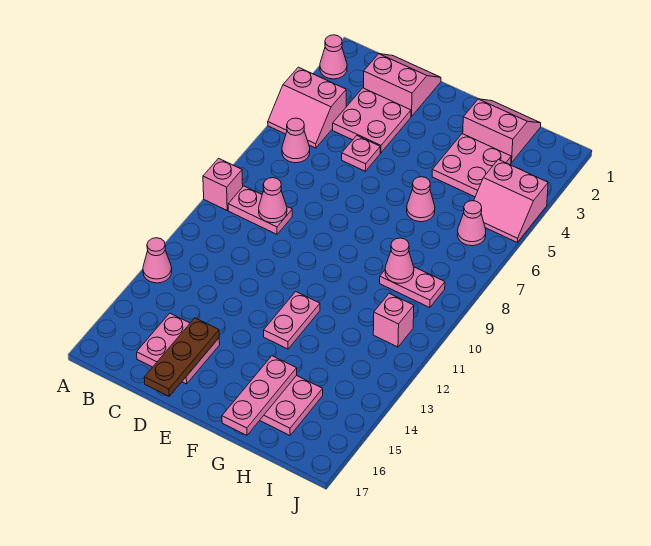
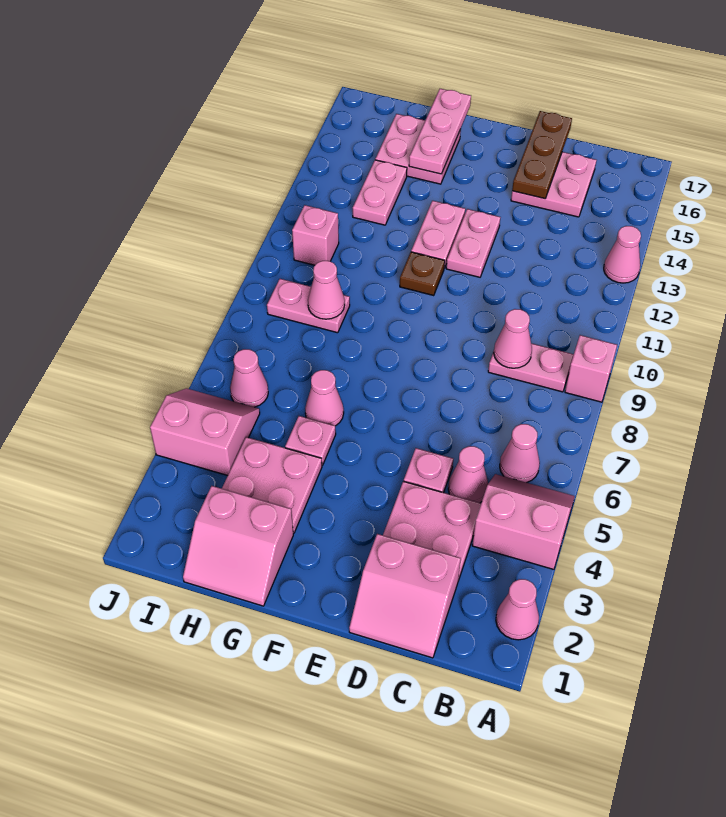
none -> pink 1x1 cone [448,446,488,503]
none -> pink 1x2 plate [446,209,500,277]
none -> brown 1x1 plate [400,252,445,295]
none -> pink 1x1 plate [285,416,336,465]
none -> pink 1x2 plate [353,160,407,225]

